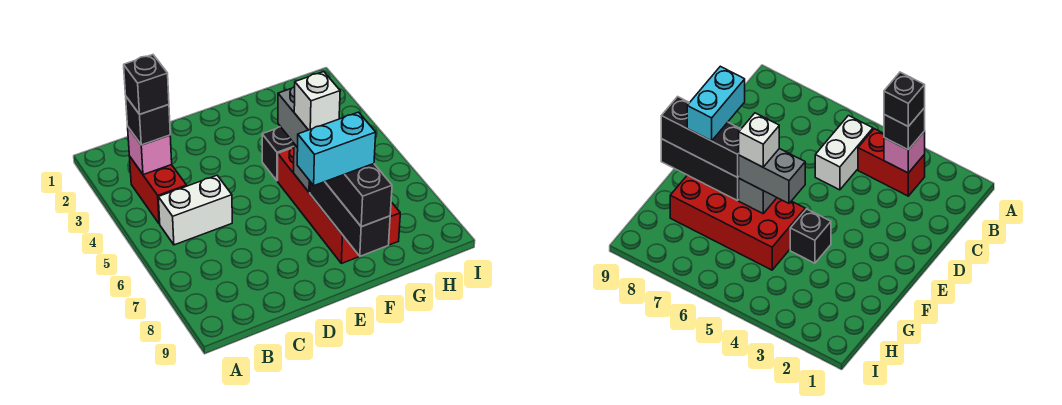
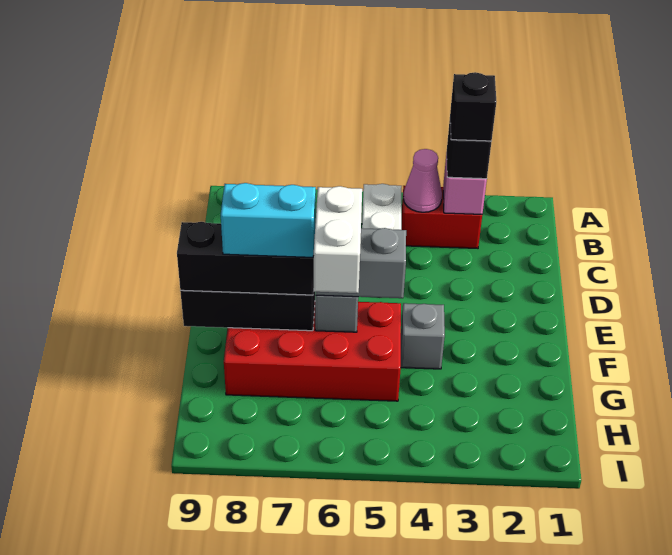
none -> pink 1x1 cone [403,149,442,212]
cyan 1x2 brick [297,112,376,186] -> cyan 1x2 brick turned to [221,183,316,257]
black 1x1 brick [262,127,294,181] -> grey 1x1 brick [401,303,445,369]
white 1x1 brick [294,72,340,130] -> white 1x2 brick [313,186,362,293]

